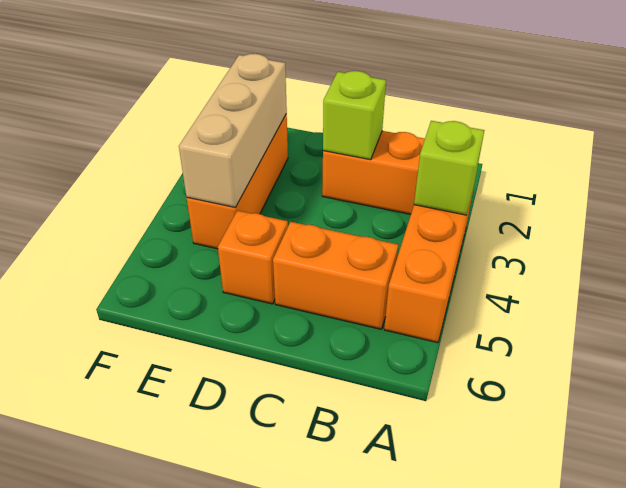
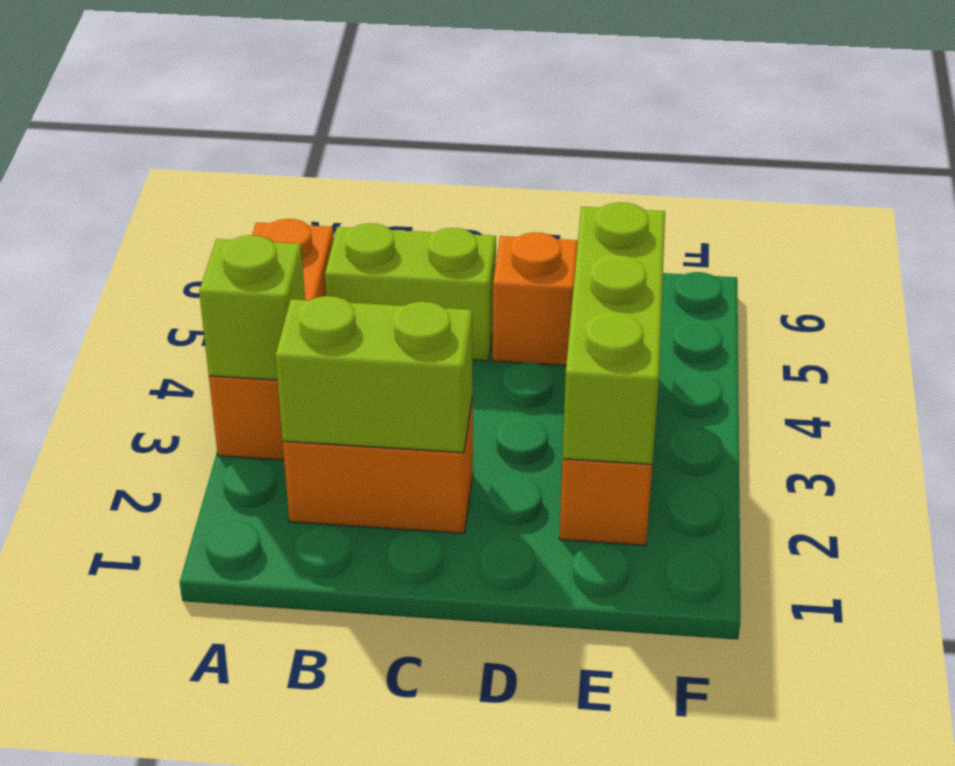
orange 1x2 brick [273,222,398,329] -> lime 1x2 brick [325,223,496,361]
lime 1x1 brick [323,71,386,160] -> lime 1x2 brick [275,296,473,453]
tan 1x3 brick [179,54,287,208] -> lime 1x3 brick [562,202,665,465]

